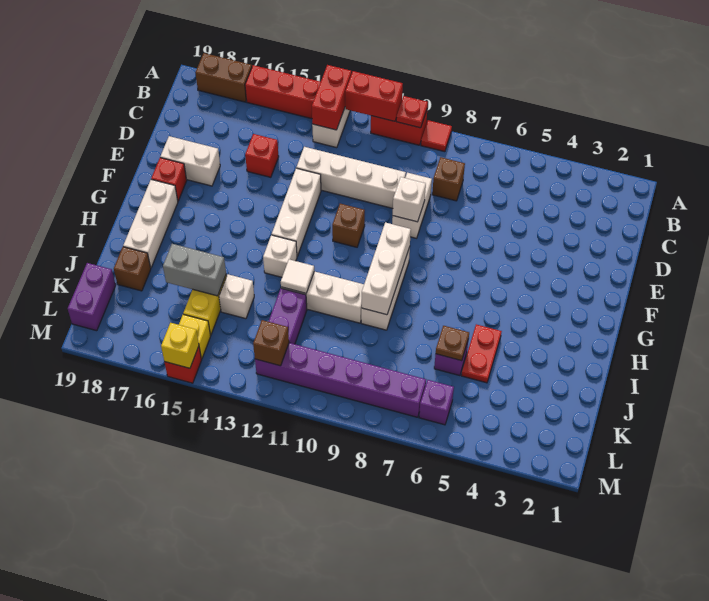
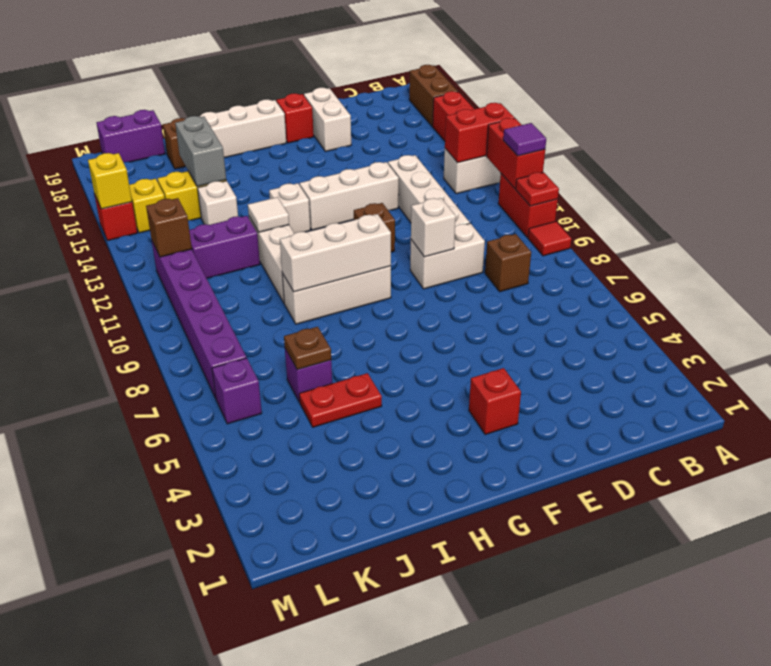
none -> purple 1x1 tile [503,123,546,156]
red 1x1 brick [245,134,279,177] -> red 1x1 brick moved to [469,368,521,435]

